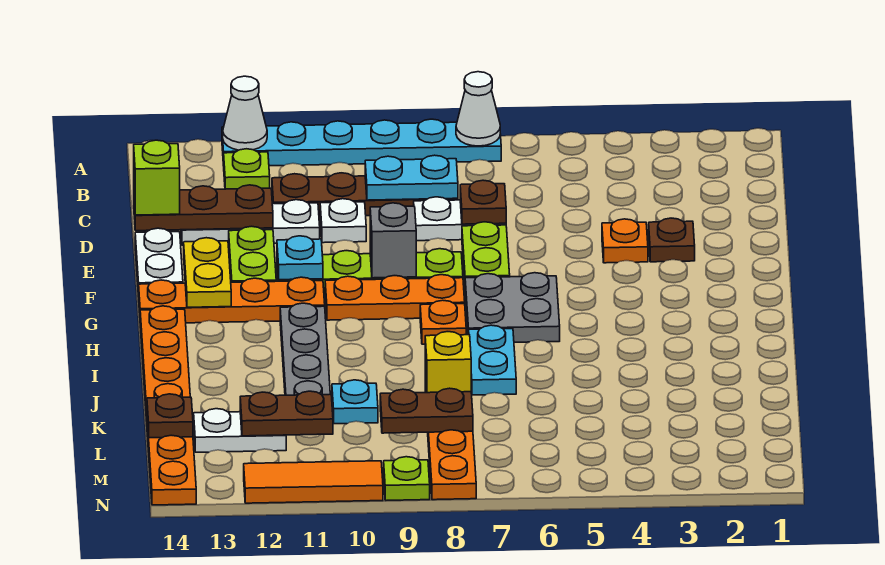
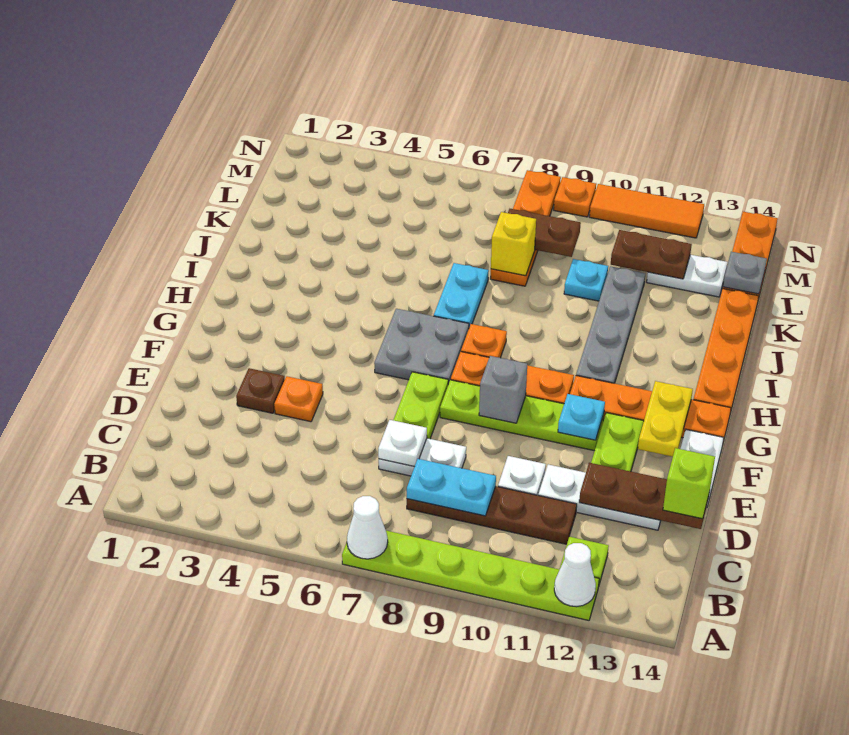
cyan 1x6 plate [222,119,501,166] -> lime 1x6 plate [342,531,599,620]
brown 1x1 plate [460,180,506,224] -> white 1x1 plate [378,420,427,467]
brown 1x1 plate [147,394,193,438] -> grey 1x1 plate [723,252,767,294]
lime 1x1 plate [384,457,430,500] -> orange 1x1 plate [554,177,596,217]

